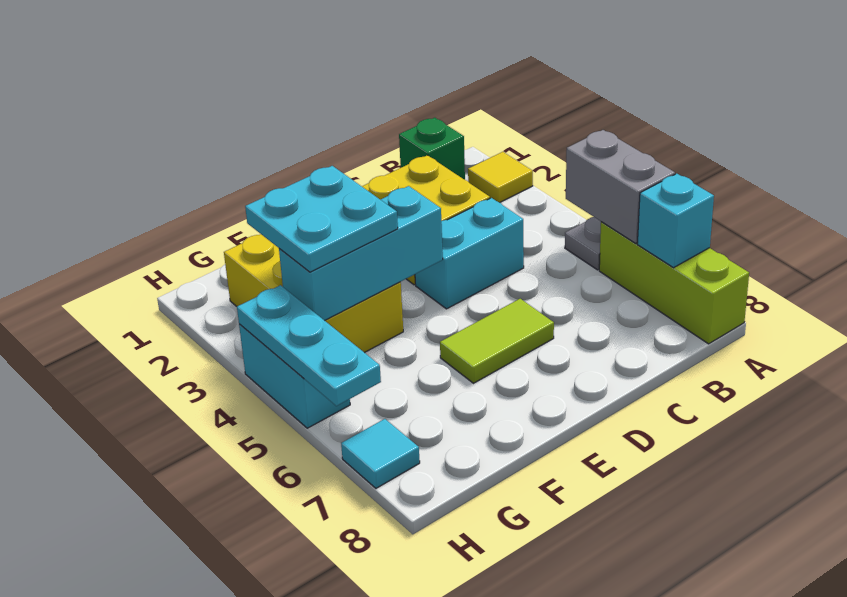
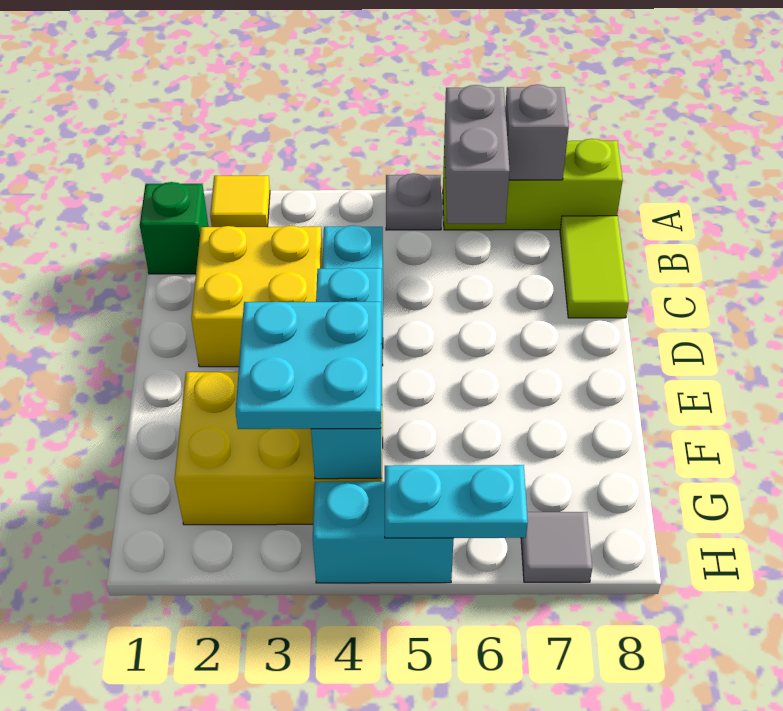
grey 1x2 brick [566,130,675,243] -> grey 1x2 brick turned to [444,85,510,224]
cyan 1x1 brick [637,174,714,268] -> grey 1x1 brick [505,85,569,180]
lime 1x2 tile [440,299,554,383] -> lime 1x2 tile moved to [560,216,629,318]
cyan 1x3 plate [237,285,381,406] -> cyan 1x2 plate [385,465,528,538]
cyan 1x1 tile [341,419,420,488] -> grey 1x1 tile [521,512,592,582]

